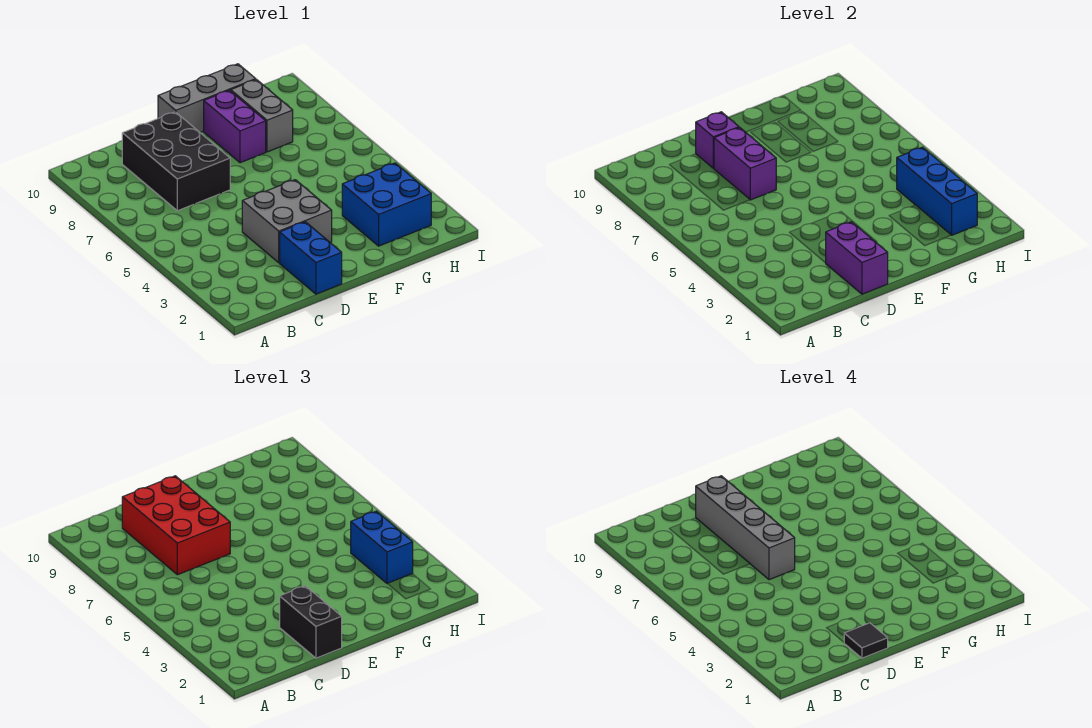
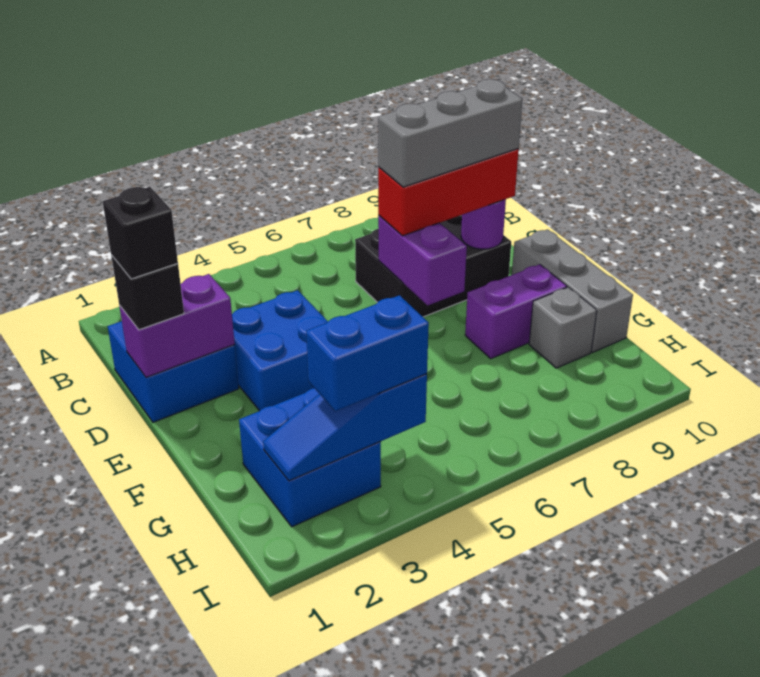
red 2x3 brick [122,476,230,575] -> red 1x3 brick [378,149,519,236]
blue 1x2 brick [280,222,342,294] -> blue 2x2 brick [108,321,239,422]
black 1x2 brick [280,586,342,658] -> black 1x1 brick [111,255,184,330]
black 1x1 tile [844,623,888,658] -> black 1x1 brick [103,187,178,279]
grey 2x2 brick [242,180,332,263] -> blue 2x2 brick [232,290,328,411]
grey 1x4 brick [696,476,795,580] -> grey 1x3 brick [378,79,523,187]
purple 1x2 brick [714,128,776,200] -> purple 1x2 brick turned to [378,216,467,305]
purple 1x1 brick [696,112,739,168] -> purple 1x1 round brick [461,199,506,249]
grey 1x2 brick [231,80,293,152] -> grey 1x1 brick [529,287,597,368]
blue 1x3 brick [897,147,977,235] -> blue 1x3 slope [263,374,427,481]

